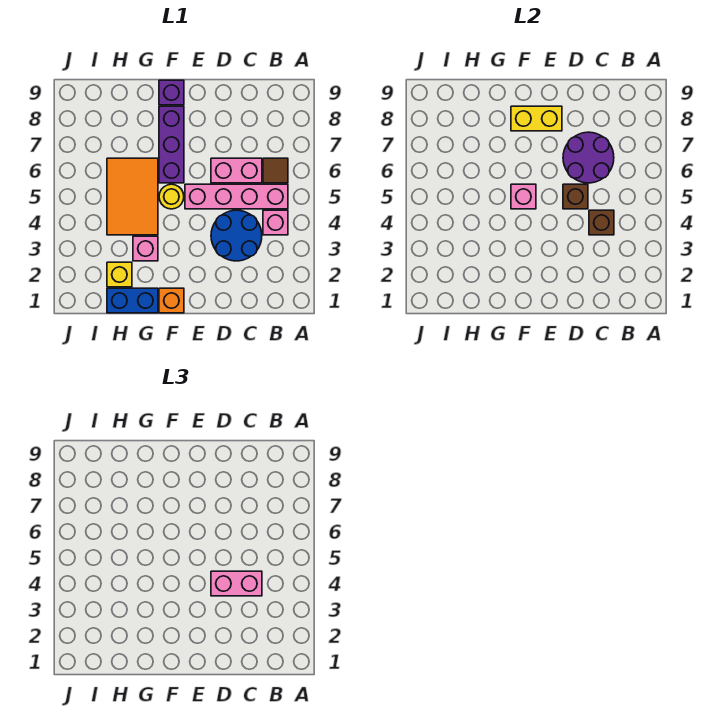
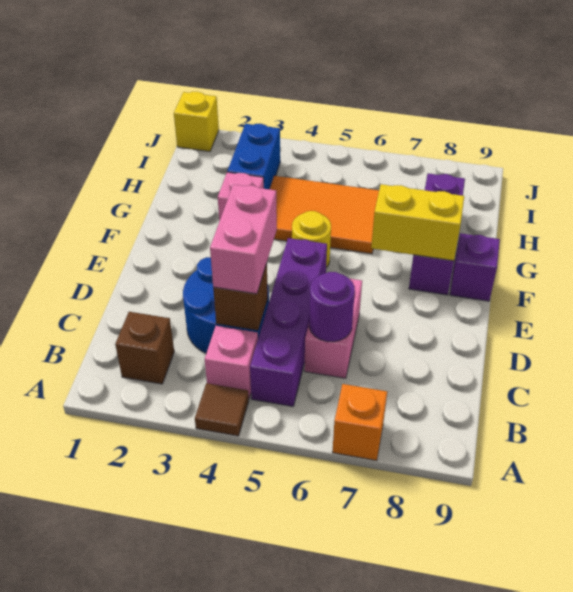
pink 1x4 brick [185,184,288,209] -> purple 1x4 brick [250,238,327,406]
brown 1x1 tile [263,158,288,183] -> brown 1x1 tile moved to [195,383,249,436]
purple 2x2 round brick [563,132,614,183] -> purple 1x1 round brick [309,272,355,342]
brown 1x1 brick [563,184,588,209] -> brown 1x1 brick moved to [115,312,174,384]
yellow 1x2 brick [511,106,562,131] -> yellow 1x2 brick turned to [371,184,464,261]
orange 1x1 brick [159,288,184,313] -> orange 1x1 brick moved to [333,384,387,461]
pink 1x1 brick [511,184,536,209] -> none
purple 1x3 brick [159,106,184,183] -> purple 1x3 brick turned to [409,173,465,295]
blue 1x2 brick [107,288,158,313] -> blue 1x2 brick moved to [227,124,280,189]
yellow 1x1 brick [107,262,132,287] -> yellow 1x1 brick moved to [174,92,219,152]

